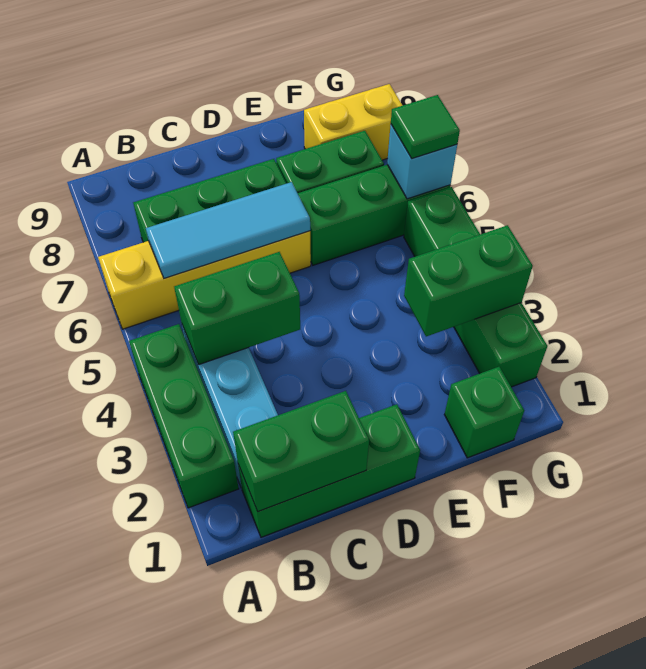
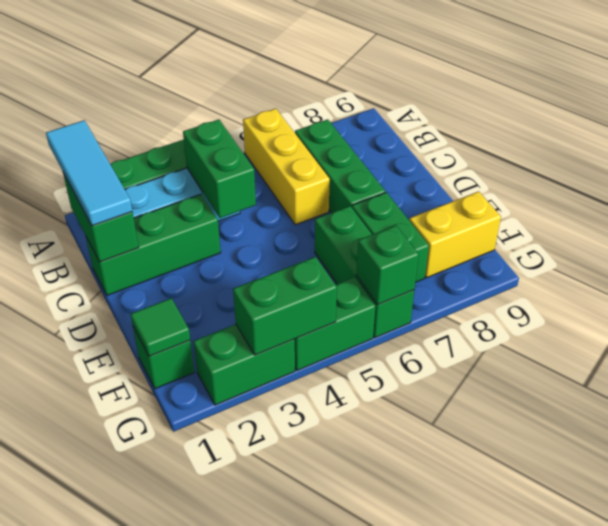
yellow 1x4 brick [98,231,311,329] -> yellow 1x3 brick [243,109,330,225]
green 1x3 brick [238,404,420,537] -> green 1x3 brick turned to [86,194,221,295]
cyan 1x3 tile [146,182,310,278] -> cyan 1x3 tile moved to [46,120,132,226]
green 1x2 brick [404,225,533,336] -> green 1x2 brick turned to [233,257,337,355]
yellow 1x2 brick [304,84,403,160] -> yellow 1x2 brick turned to [409,191,501,278]
cyan 1x1 brick [387,125,457,199] -> green 1x1 brick [356,226,419,305]
green 1x1 tile [391,95,460,159] -> green 1x1 tile moved to [131,298,190,356]

